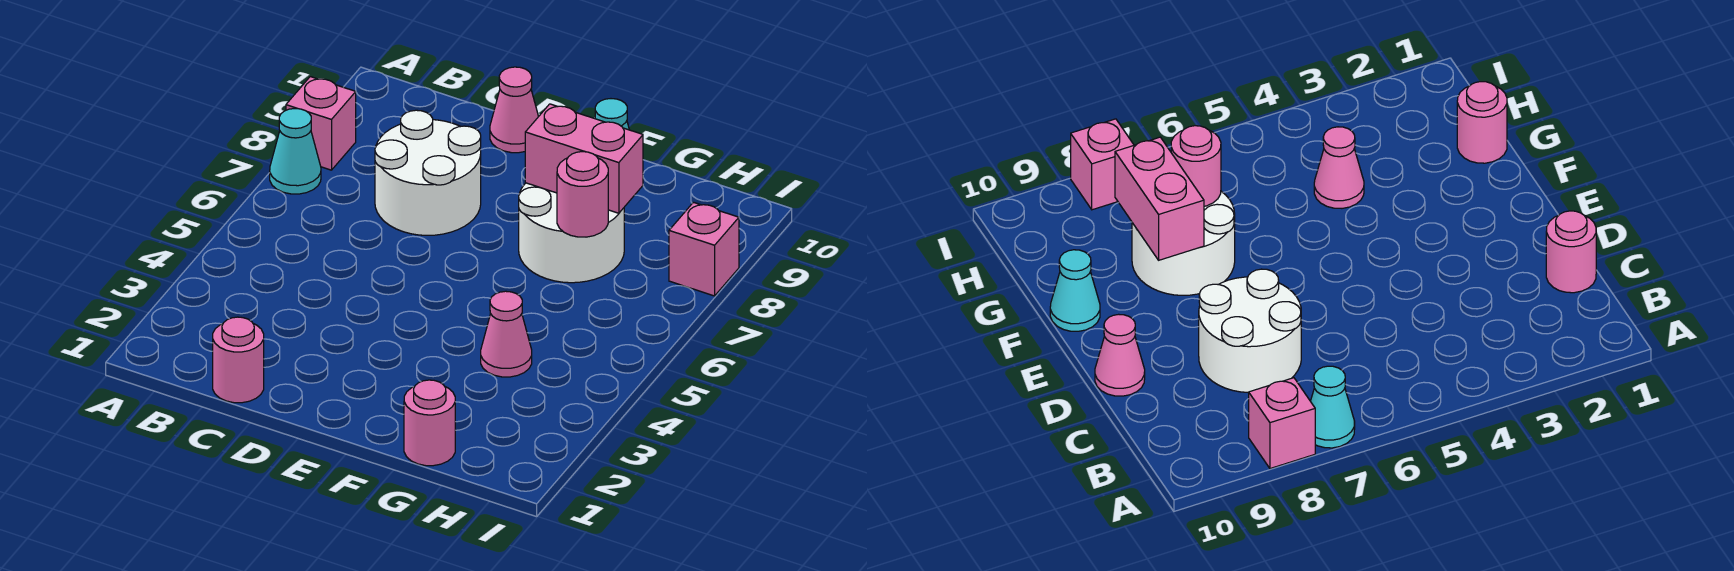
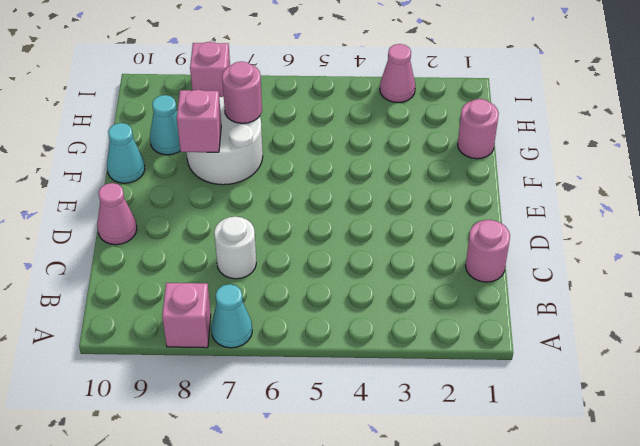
white 2x2 round brick [375,110,481,235] -> white 1x1 round brick [214,216,256,279]
pink 1x2 brick [525,104,643,213] -> pink 1x1 brick [177,90,221,152]
pink 1x1 cone [481,291,532,377] -> pink 1x1 cone moved to [380,44,415,103]
none -> cyan 1x1 cone [150,95,180,155]

